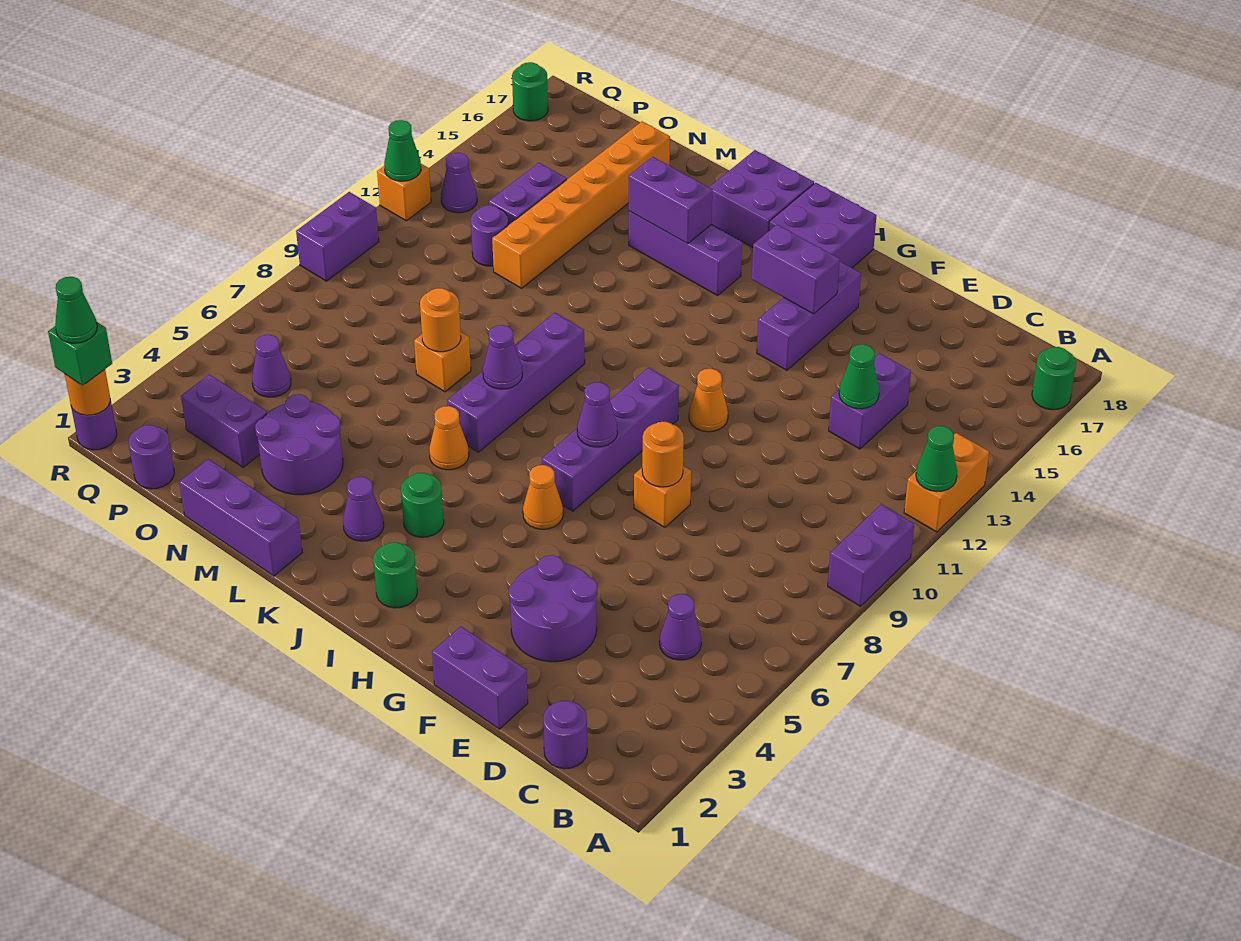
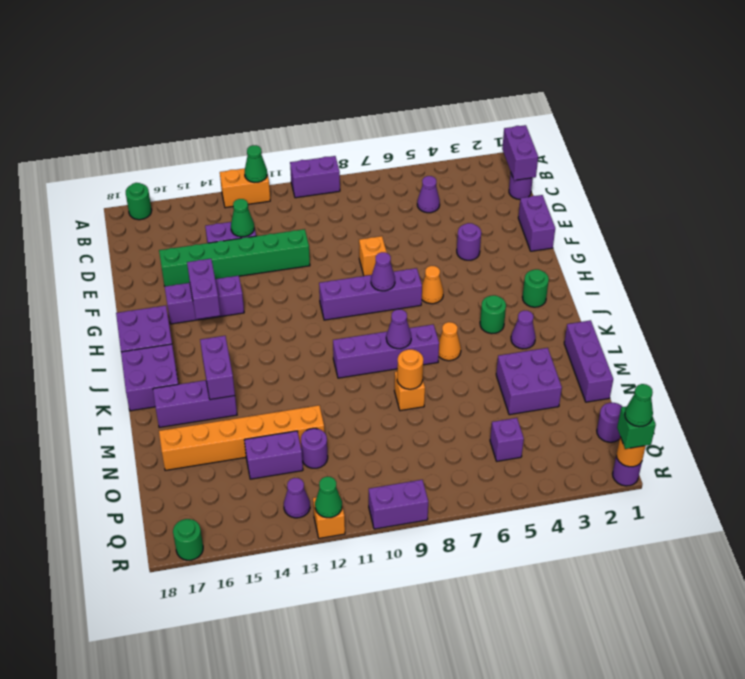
purple 2x2 round brick [509,555,598,662] -> purple 1x1 round brick [457,223,481,260]
none -> green 1x6 brick [159,229,310,286]
orange 1x1 round brick [642,422,684,487] -> none
orange 1x1 cone [689,369,728,432] -> none
purple 1x3 brick [629,211,742,296] -> purple 1x3 brick turned to [153,380,237,428]
purple 2x2 round brick [255,394,343,495] -> purple 2x2 brick [496,348,562,415]
purple 1x2 brick [181,374,267,467] -> purple 1x2 brick moved to [502,125,538,180]
purple 1x1 cone [252,335,291,397] -> purple 1x1 brick [490,418,524,461]

